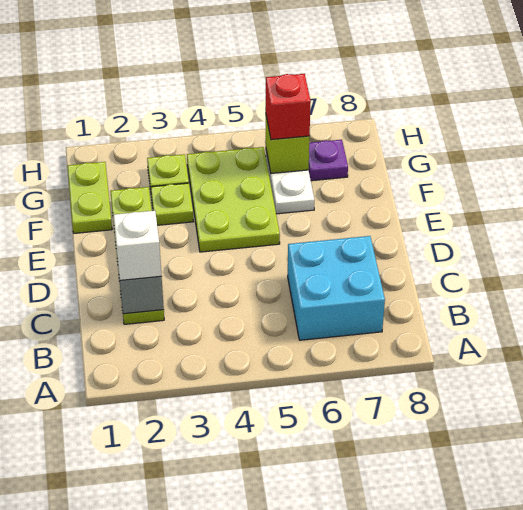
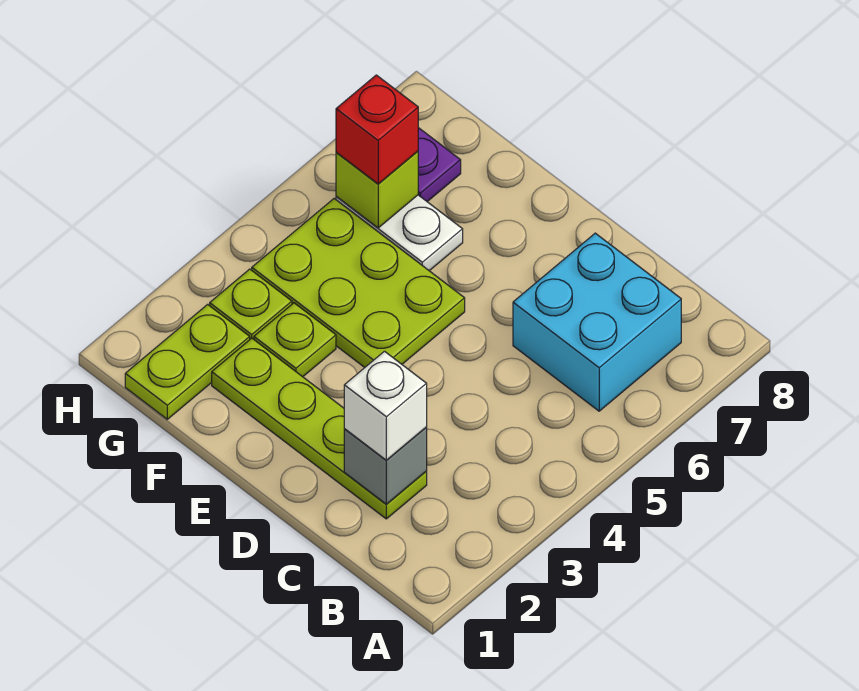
lime 1x2 plate [67,162,112,233] -> lime 1x2 plate turned to [125,304,250,419]

